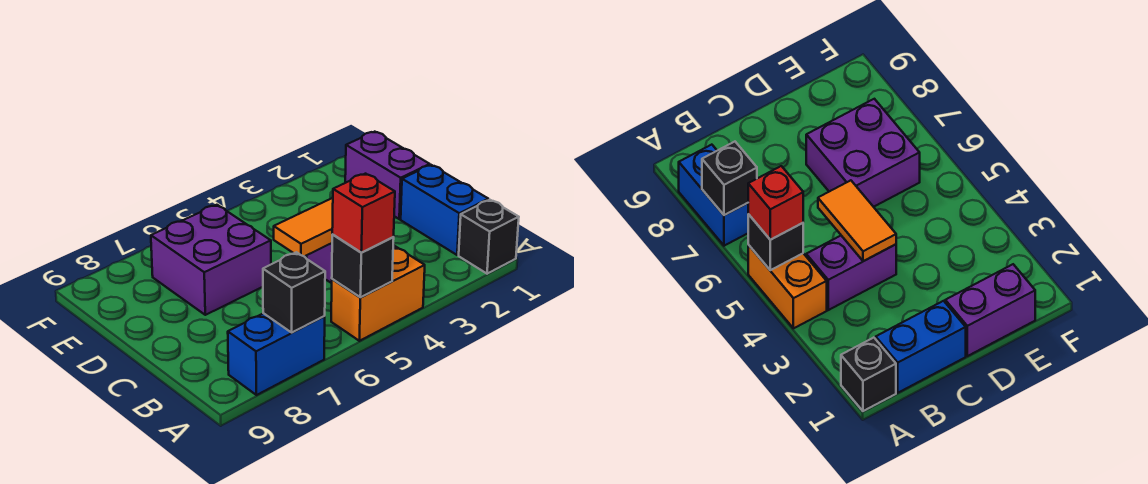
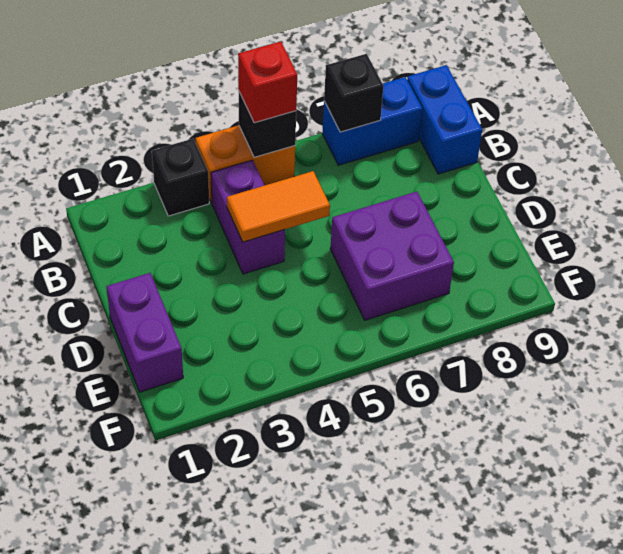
black 1x1 brick [459,200,519,274] -> black 1x1 brick moved to [152,139,209,216]
blue 1x2 brick [401,165,488,255] -> blue 1x2 brick moved to [407,65,482,174]

